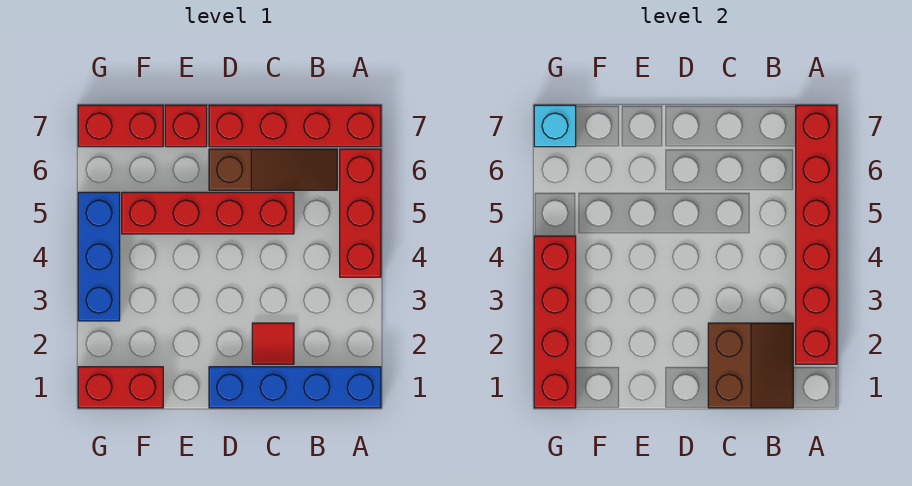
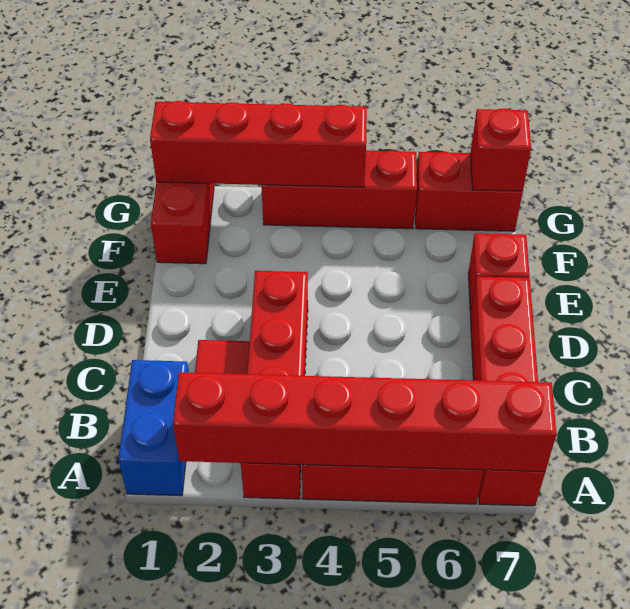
blue 1x4 brick [209,367,381,408] -> blue 1x2 brick [118,360,189,496]
brown 2x2 slope [708,323,793,408] -> none
brown 1x3 slope [209,149,337,190] -> none
red 1x4 brick [122,192,294,234] -> red 1x4 brick moved to [241,271,308,499]
red 1x2 brick [78,105,163,147] -> red 1x2 brick turned to [415,152,523,231]
blue 1x3 brick [78,192,120,321] -> red 1x3 brick [261,150,417,229]
cyan 1x1 brick [534,105,576,147] -> red 1x1 brick [471,109,531,191]

